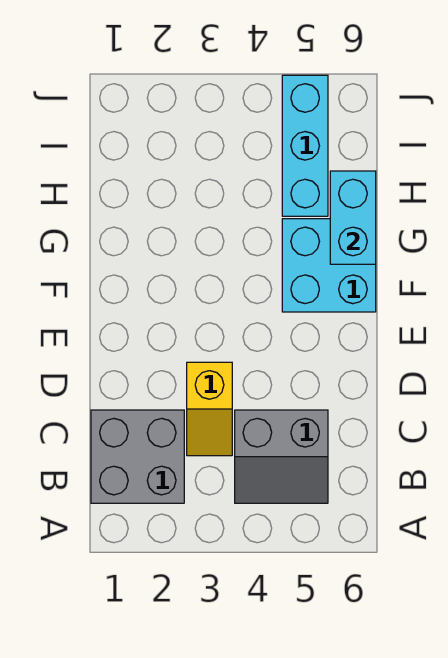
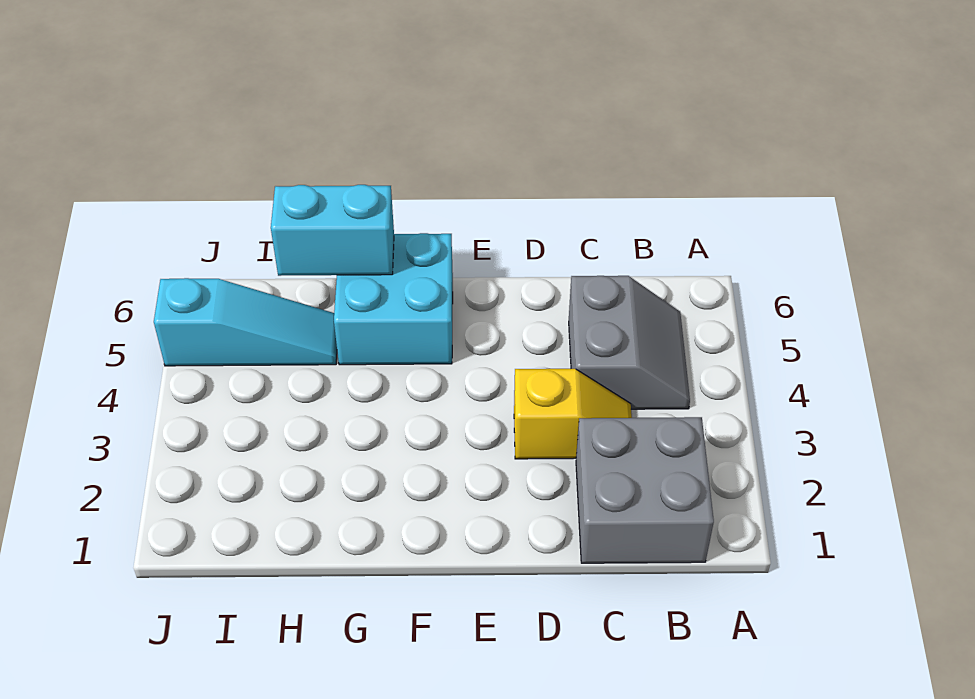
cyan 1x3 brick [282,75,328,216] -> cyan 1x3 slope [154,278,337,366]

